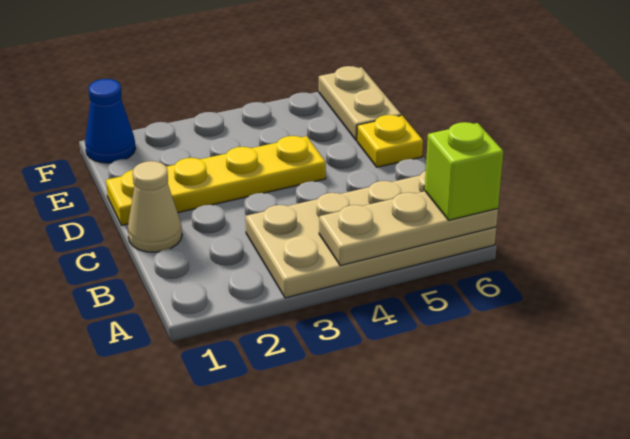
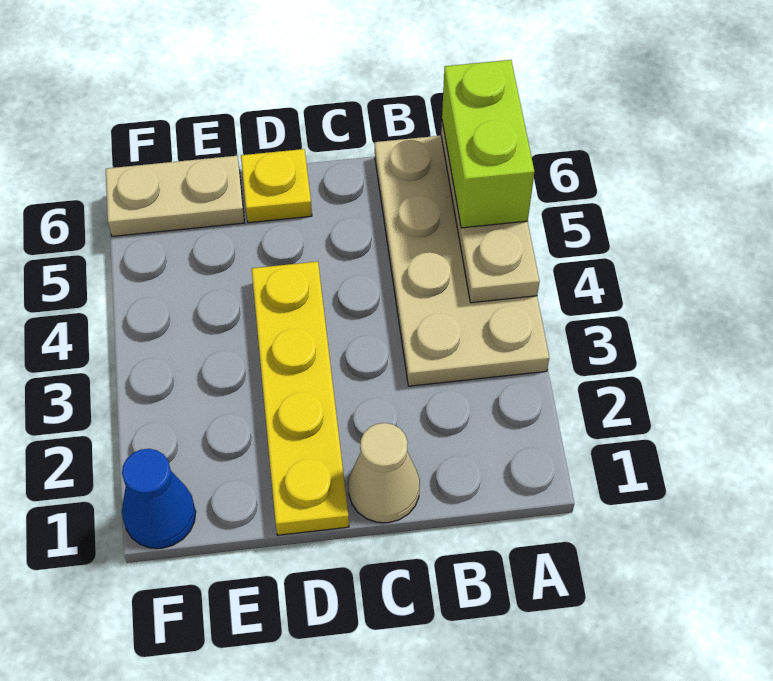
lime 1x1 brick [425,122,503,220] -> lime 1x2 brick [442,60,534,228]

